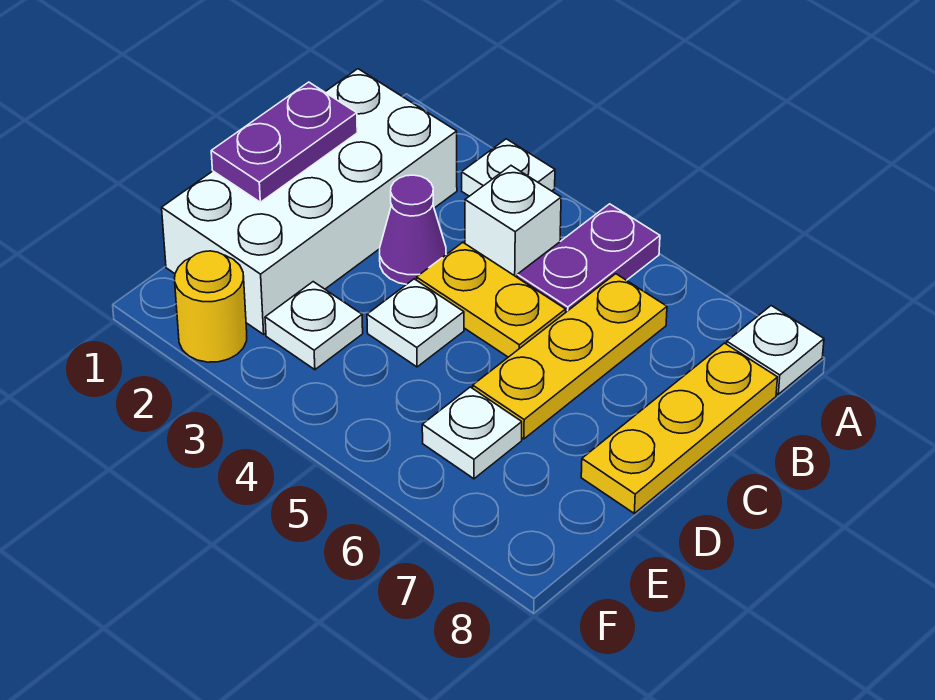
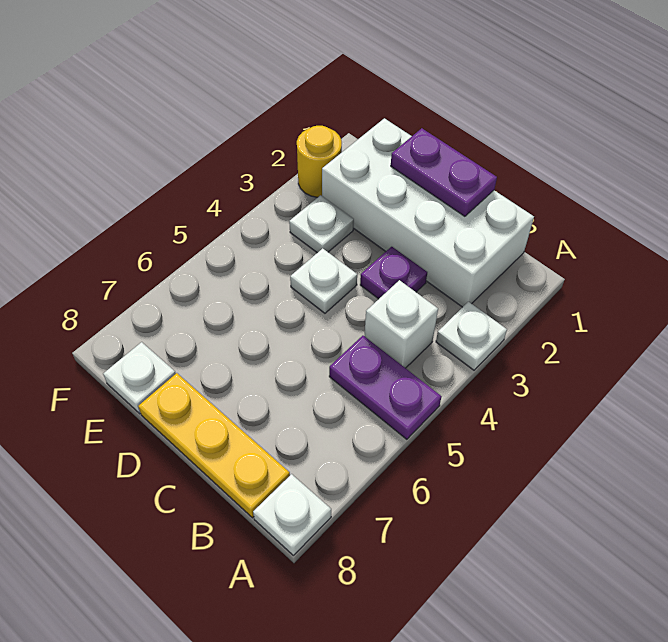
yellow 1x3 plate [473,274,667,439] -> none
purple 1x1 cone [380,175,446,284] -> purple 1x1 plate [360,247,427,299]
yellow 1x2 plate [417,242,566,357] -> none
white 1x1 plate [422,387,522,479] -> white 1x1 plate moved to [103,342,176,414]

